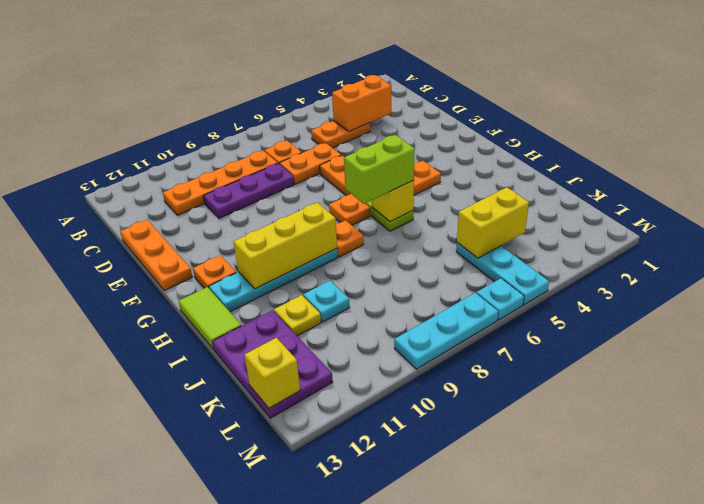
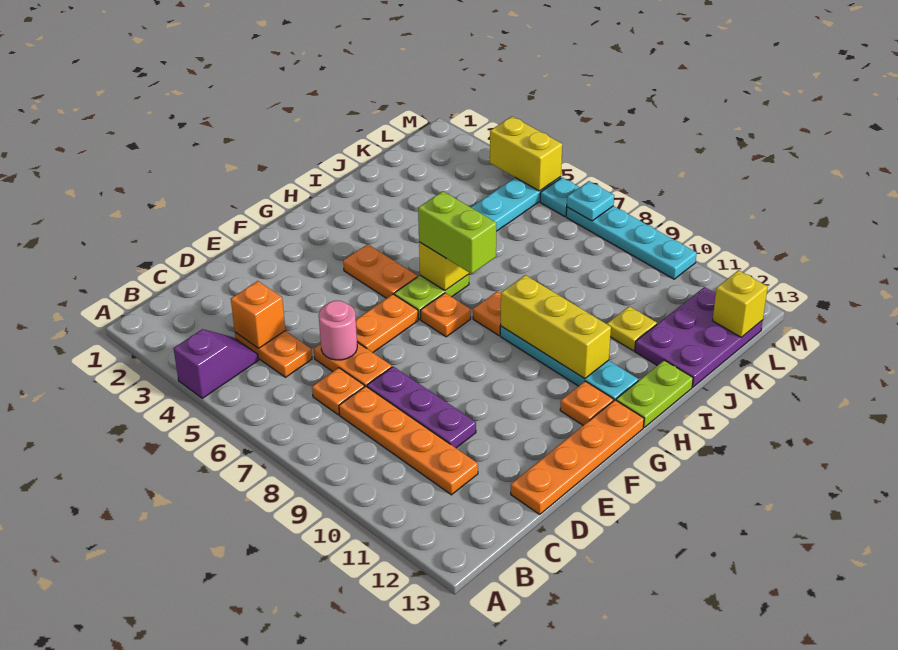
none -> purple 1x2 slope [173,329,258,398]
orange 1x2 brick [332,75,391,131] -> orange 1x1 brick [231,281,285,348]
none -> pink 1x1 round brick [319,301,357,360]
orange 1x3 plate [120,220,192,290] -> orange 1x4 plate [511,400,644,514]
lime 1x2 tile [179,287,241,349] -> lime 1x2 plate [616,360,693,427]
cyan 1x1 plate [303,281,350,322] -> cyan 1x1 plate moved to [567,181,614,221]
yellow 1x2 brick [457,187,529,258] -> yellow 1x2 brick moved to [490,117,562,191]
cyan 1x3 plate [394,293,498,369] -> cyan 1x4 plate [566,206,697,279]

